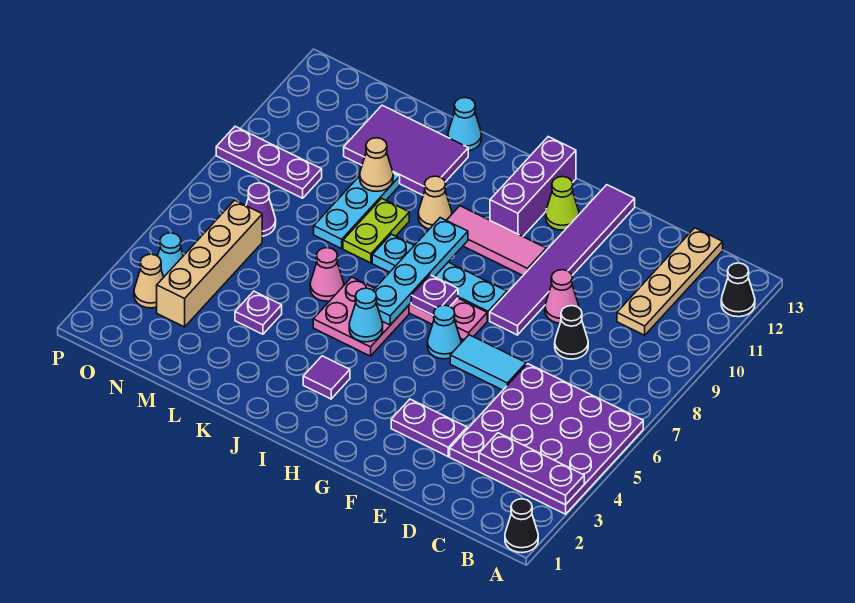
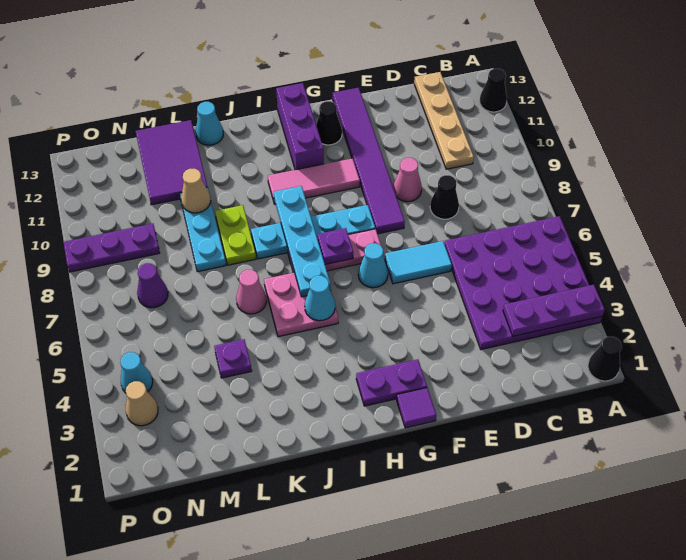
purple 1x2 plate [391,399,467,456] -> purple 1x2 plate moved to [356,359,427,406]
lime 1x1 cone [546,177,579,230] -> black 1x1 cone [316,101,342,145]
purple 1x1 tile [303,356,350,399] -> purple 1x1 tile moved to [397,388,436,428]
tan 1x1 cone [418,176,452,229] -> none
purple 2x3 tile [344,105,468,195] -> purple 2x3 tile turned to [136,120,208,205]
tan 1x4 brick [157,200,262,327] -> none

